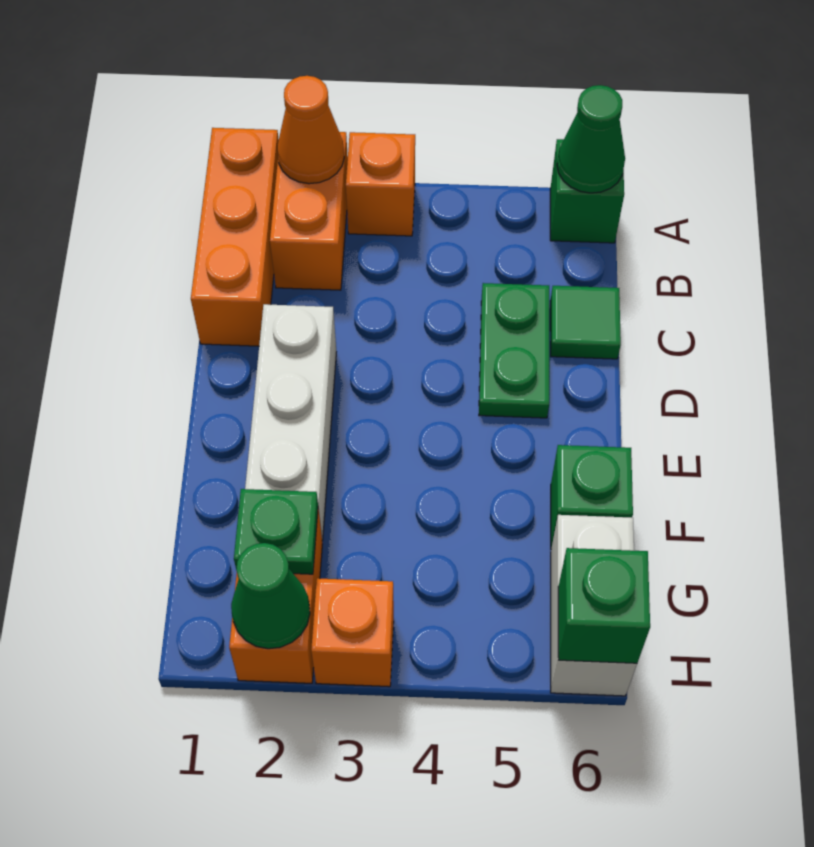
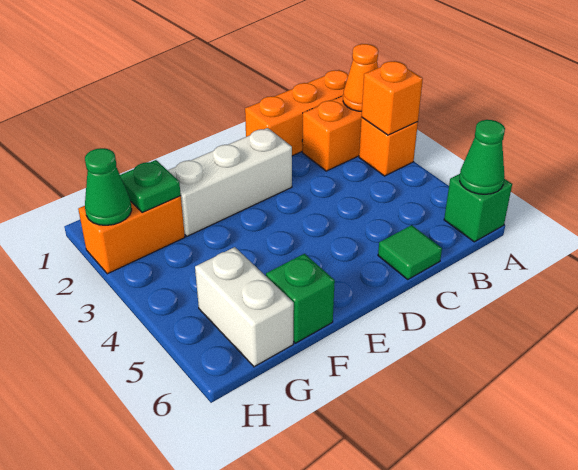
green 1x2 plate [479,283,549,418] -> none
white 1x2 brick [551,515,637,696] -> white 1x2 brick turned to [195,247,294,367]
orange 1x1 brick [311,578,394,687] -> orange 1x1 brick moved to [361,61,423,135]
green 1x1 brick [558,548,650,663] -> none

